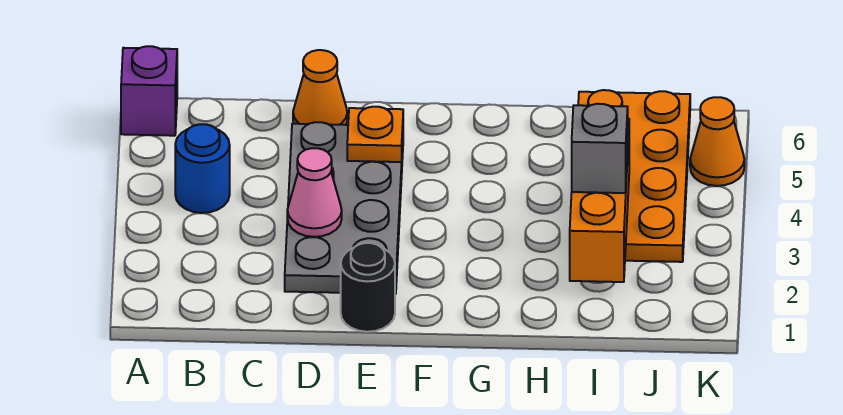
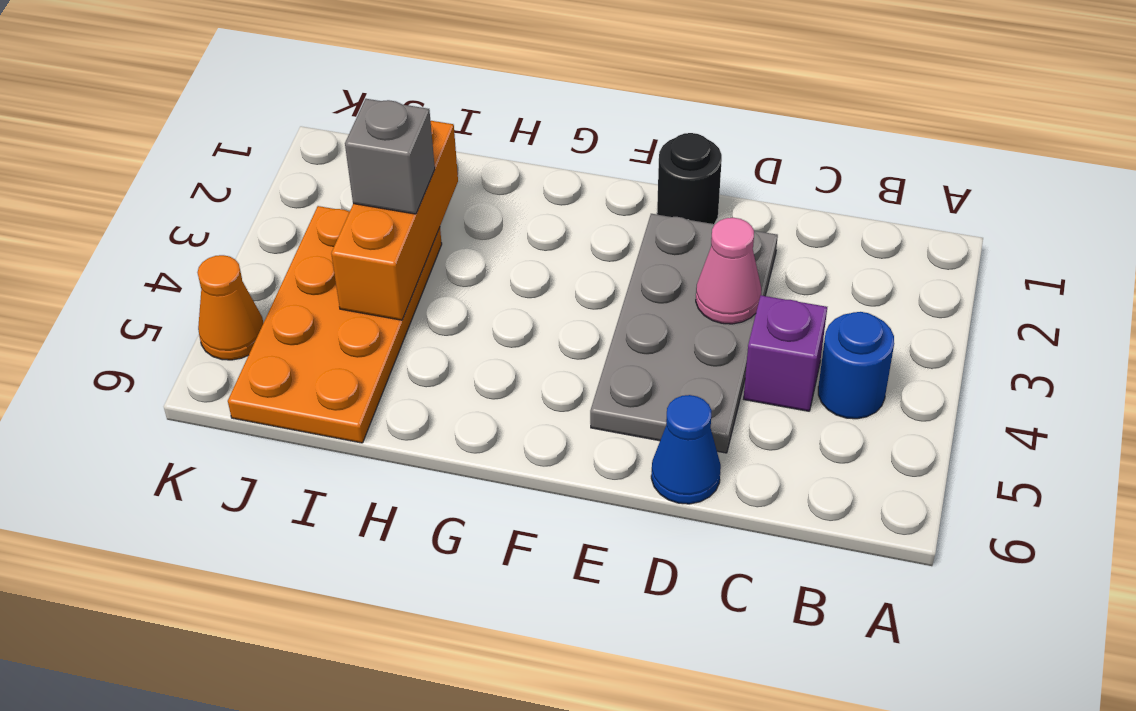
purple 1x1 brick [121,46,177,136] -> purple 1x1 brick moved to [744,295,827,411]
orange 1x1 cone [293,50,347,125] -> blue 1x1 cone [651,395,721,504]
orange 1x1 plate [347,107,403,162] -> none

